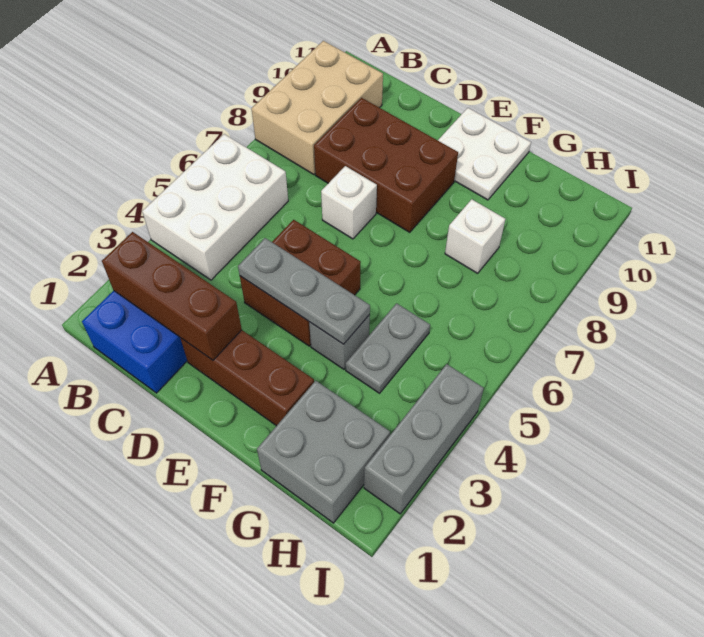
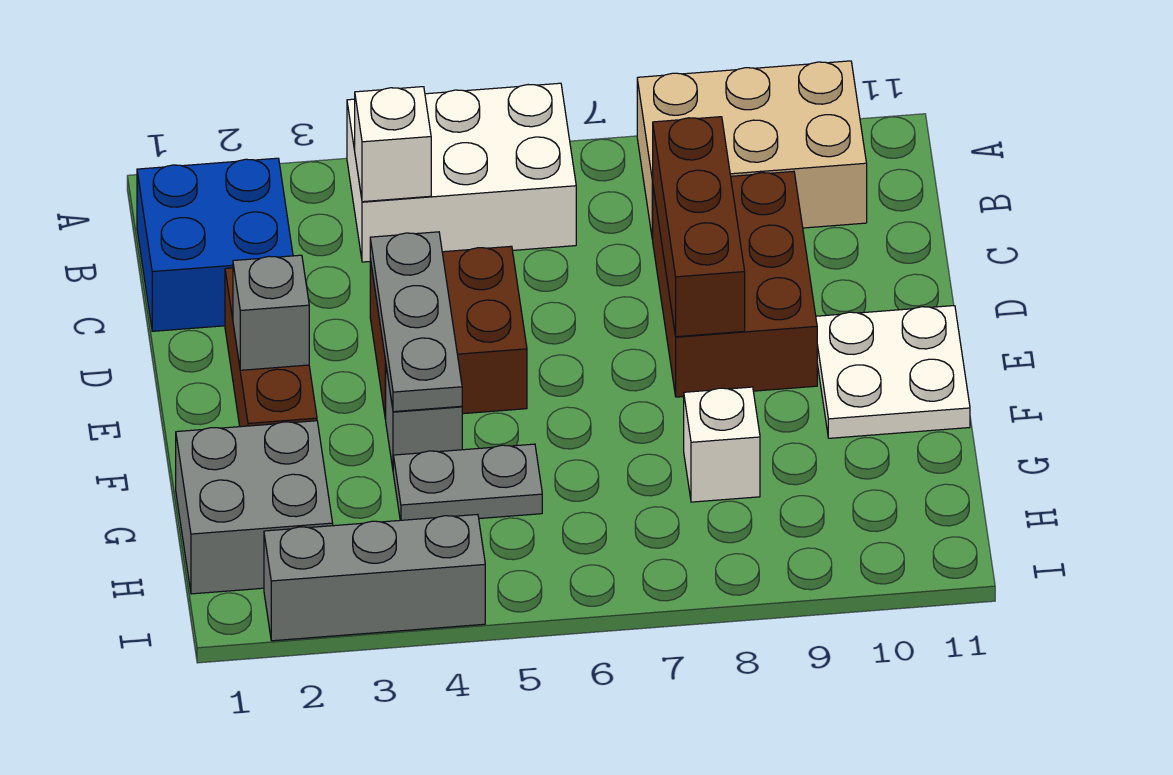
brown 1x3 brick [102,232,242,360] -> brown 1x3 brick moved to [653,117,745,337]
white 1x1 brick [321,166,377,239] -> white 1x1 brick moved to [355,87,431,202]
none -> grey 1x1 brick [233,255,309,370]

